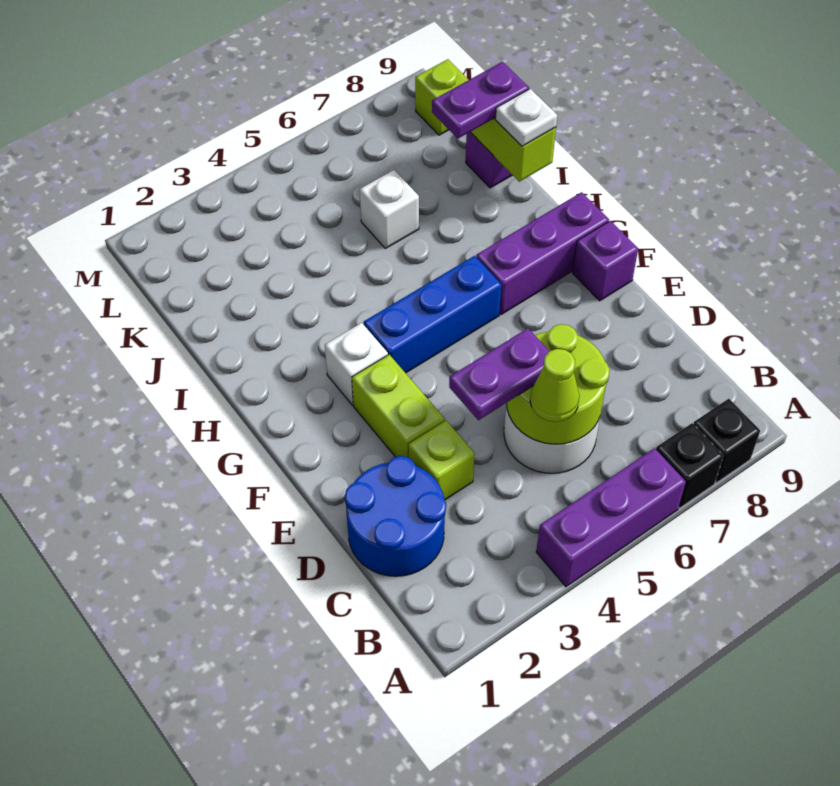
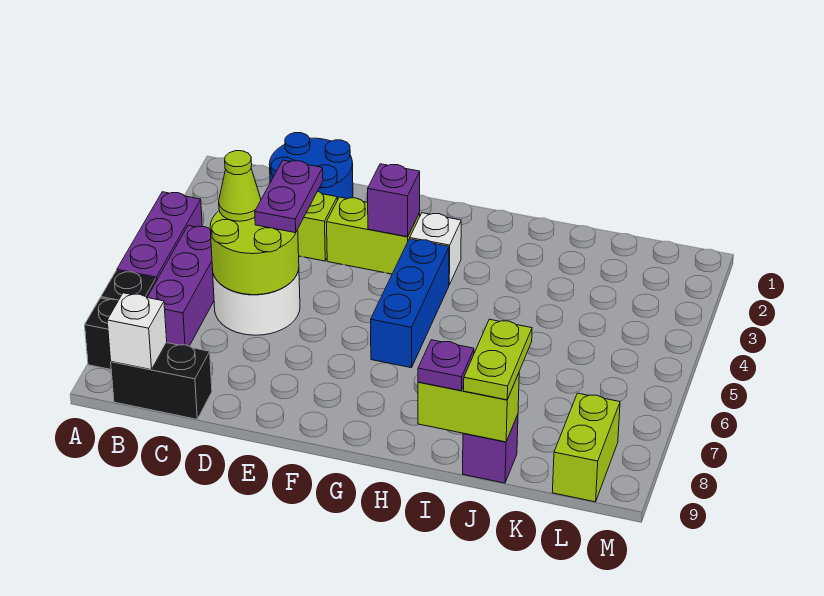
none -> black 1x2 brick [111,343,212,419]
purple 1x1 brick [573,221,638,301] -> purple 1x1 brick moved to [368,164,420,237]
purple 1x3 brick [476,192,609,315] -> purple 1x3 brick moved to [147,226,214,346]
white 1x1 plate [495,89,557,146] -> purple 1x1 plate [418,340,474,391]
white 1x1 brick [360,170,419,248] -> white 1x1 brick moved to [107,293,167,370]
purple 1x2 plate [432,62,529,139] -> lime 1x2 plate [464,319,532,400]
lime 1x1 brick [415,59,468,135] -> lime 1x2 brick [552,393,620,502]

